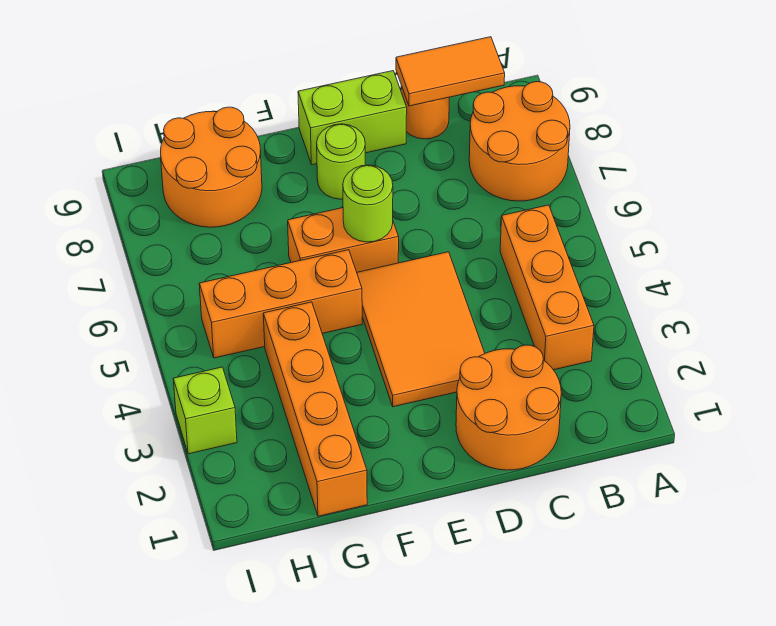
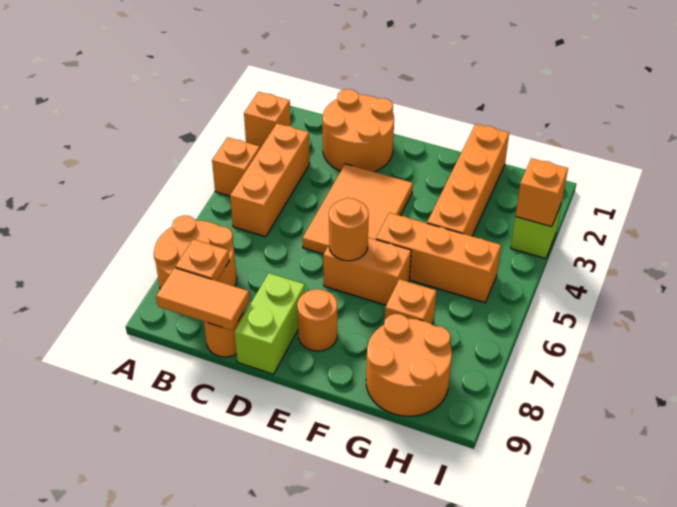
none -> orange 1x1 brick [244,92,291,148]
none -> orange 1x1 brick [212,137,260,196]
none -> orange 1x1 plate [175,239,229,281]
lime 1x2 brick [298,71,407,165] -> lime 1x2 brick turned to [235,273,305,374]
lime 1x1 round brick [343,165,393,242] -> orange 1x1 round brick [329,198,369,261]
lime 1x1 round brick [317,124,365,199] -> orange 1x1 round brick [297,289,337,351]
none -> orange 1x1 brick [385,279,436,324]
none -> orange 1x1 brick [515,158,568,227]

